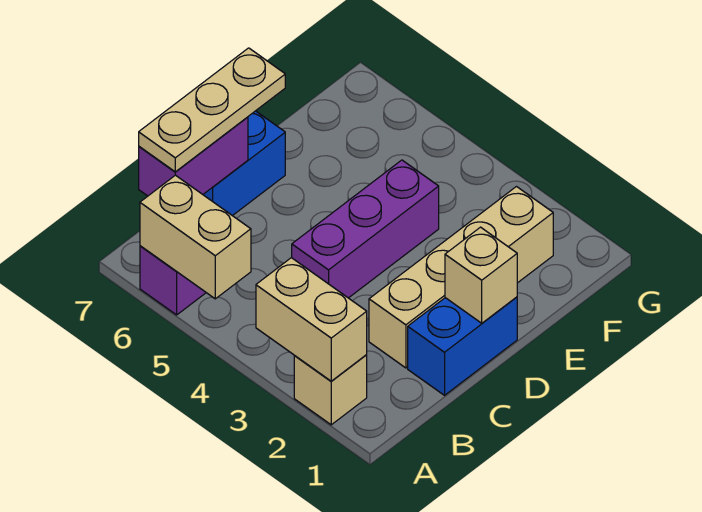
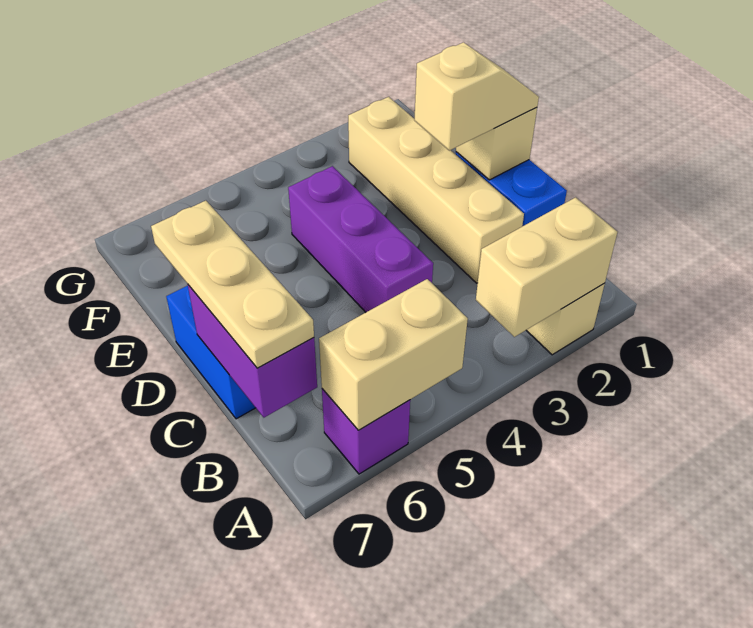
none -> tan 1x2 slope [414,42,539,150]

